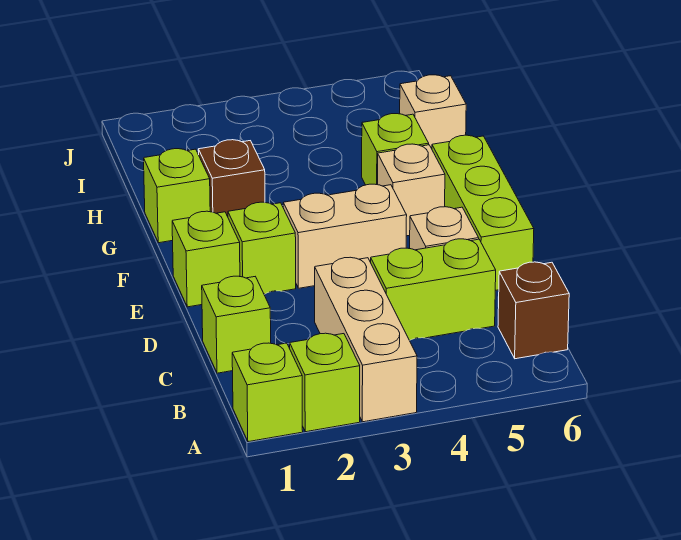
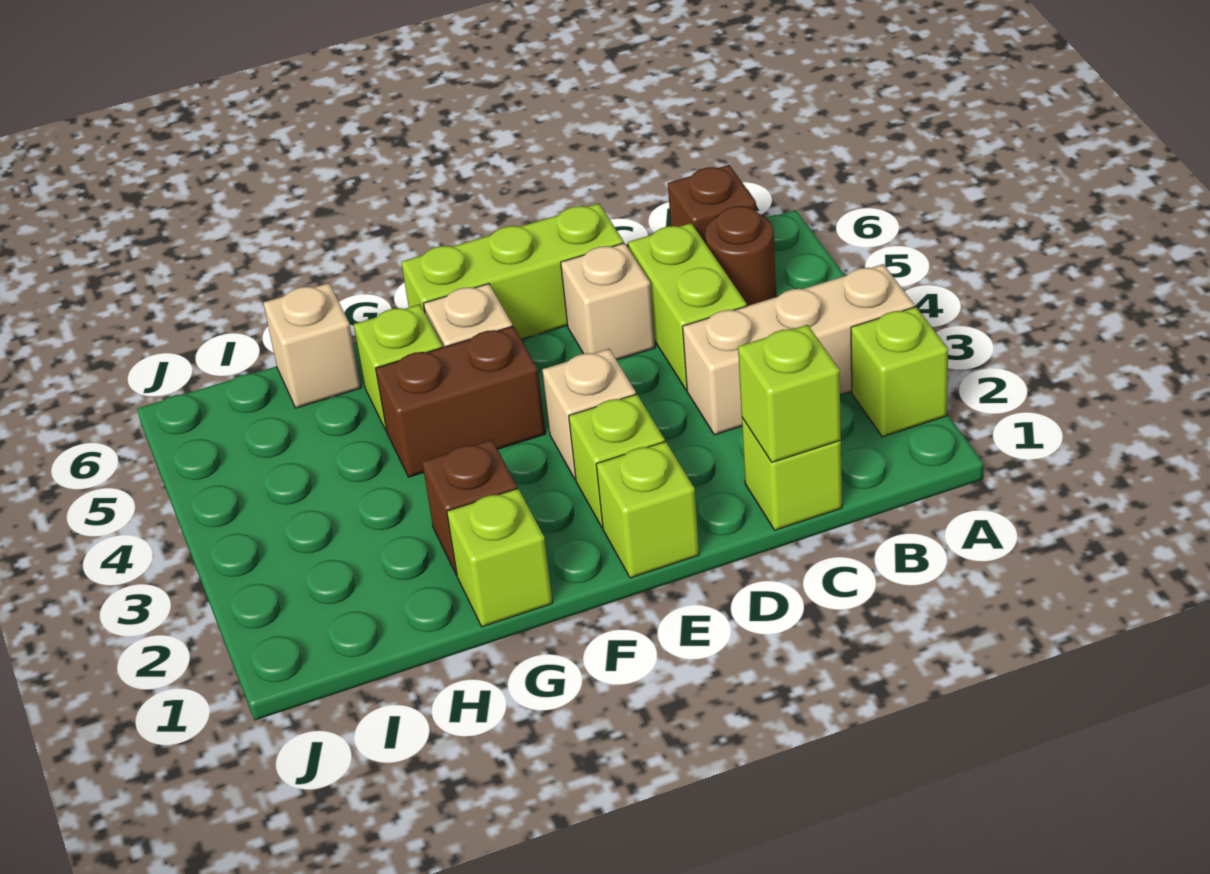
lime 1x1 brick [232,343,303,442] -> lime 1x1 brick moved to [738,325,841,462]
none -> brown 1x1 round brick [705,206,776,306]
tan 1x2 brick [283,184,407,288] -> tan 1x1 brick [542,349,636,479]
none -> brown 1x2 brick [376,326,546,477]

